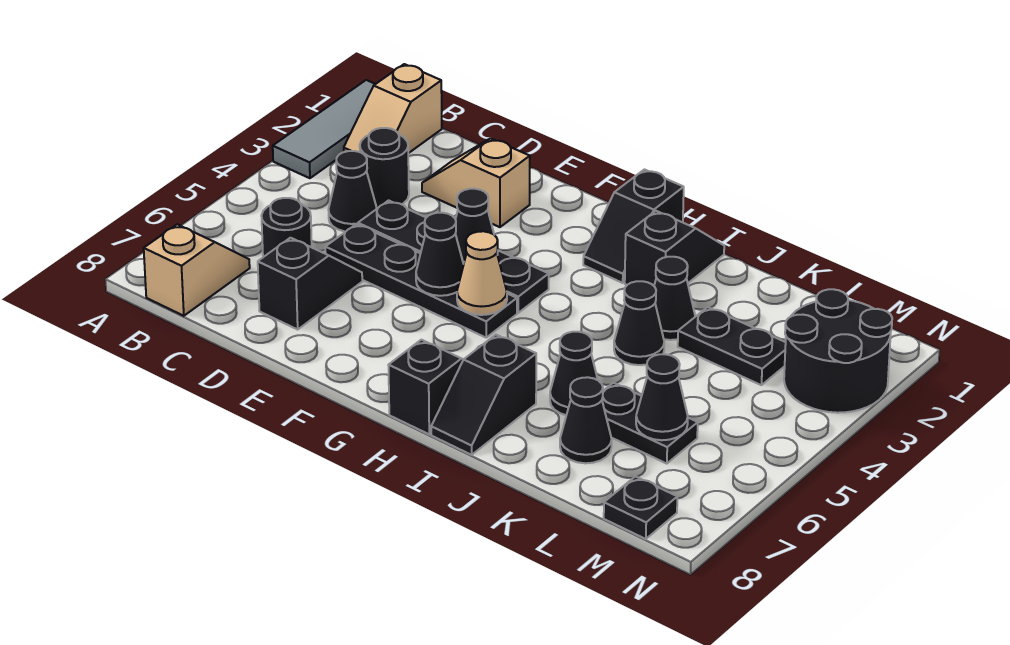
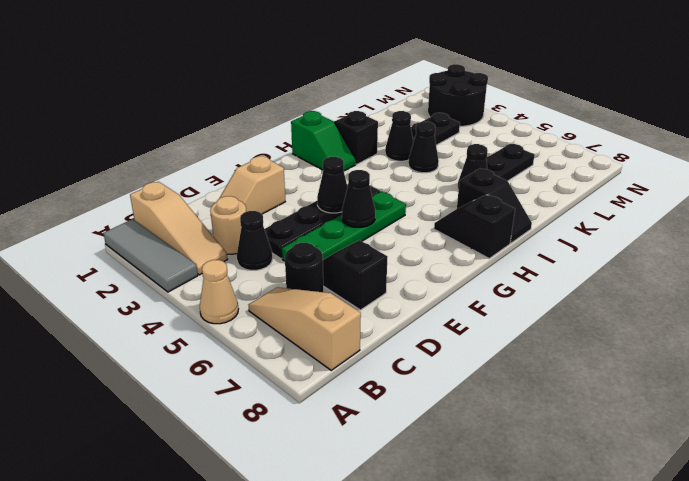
tan 1x2 slope [344,64,442,153] -> tan 1x3 slope [130,182,228,275]
tan 1x2 slope [144,224,250,316] -> tan 1x3 slope [249,287,361,370]
black 1x1 round brick [360,128,409,208] -> tan 1x1 round brick [210,196,246,254]
black 1x4 plate [325,224,517,337] -> green 1x4 plate [282,192,406,261]
tan 1x1 cone [457,231,507,315] -> tan 1x1 cone moved to [200,260,238,324]
black 1x2 slope [583,170,684,283] -> green 1x2 slope [291,111,356,171]
black 1x1 cone [560,377,612,463] -> none
black 1x1 cone [636,354,688,440] -> none
black 1x1 plate [604,476,677,539] -> none

